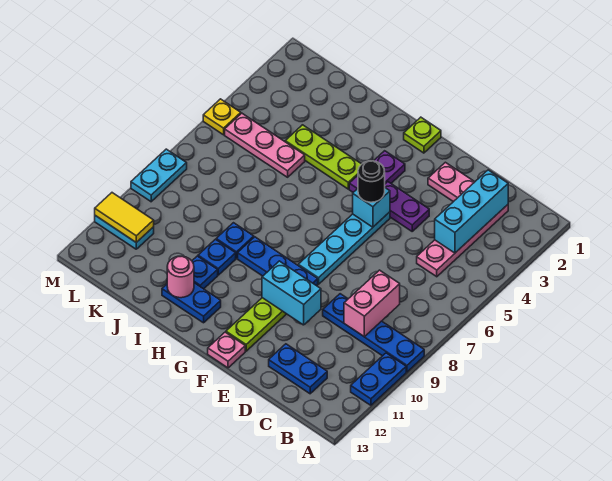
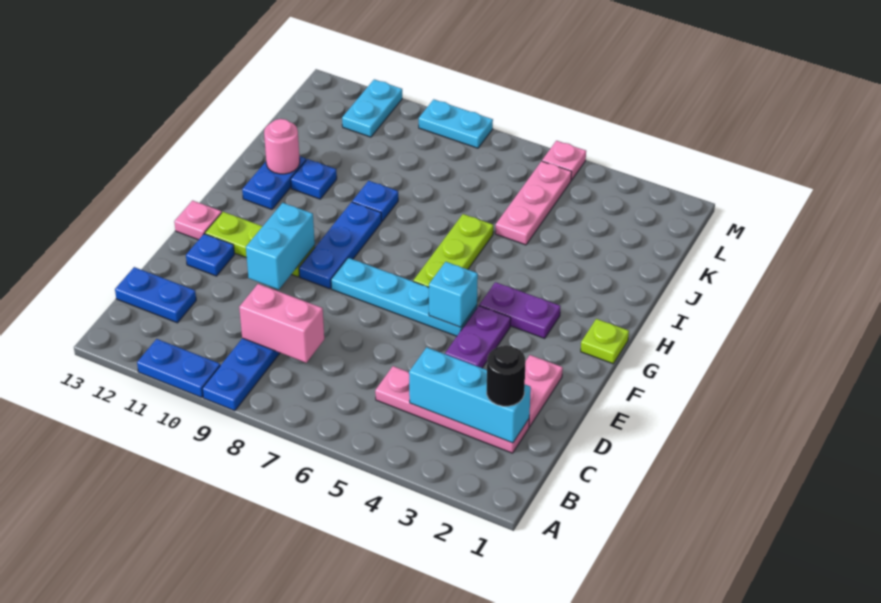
blue 1x2 plate [269,344,327,394] -> blue 1x2 plate turned to [115,267,196,323]
black 1x1 round brick [358,161,385,202] -> black 1x1 round brick moved to [487,345,526,406]
lime 1x3 plate [285,125,361,189] -> lime 1x3 plate moved to [413,214,493,287]
blue 1x1 plate [198,239,236,275] -> blue 1x1 plate moved to [186,234,234,276]
yellow 1x2 tile [95,193,154,242] -> none
yellow 1x1 plate [203,99,241,135] -> pink 1x1 plate [542,141,586,180]

